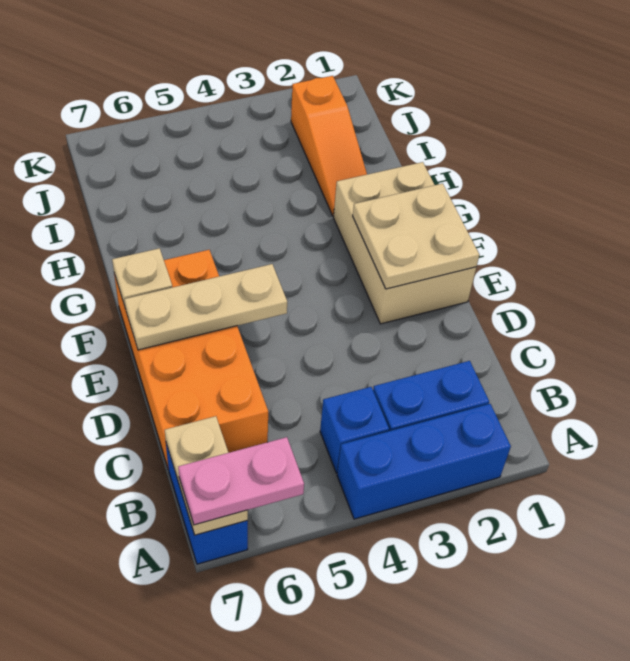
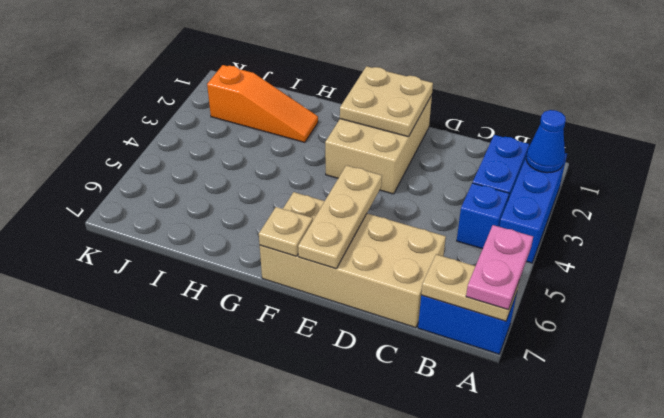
none -> blue 1x1 cone [526,110,566,173]
orange 2x4 brick [114,250,268,470] -> tan 2x4 brick [260,192,446,328]
tan 2x3 brick [333,162,476,324] -> tan 2x3 brick turned to [325,95,432,194]

